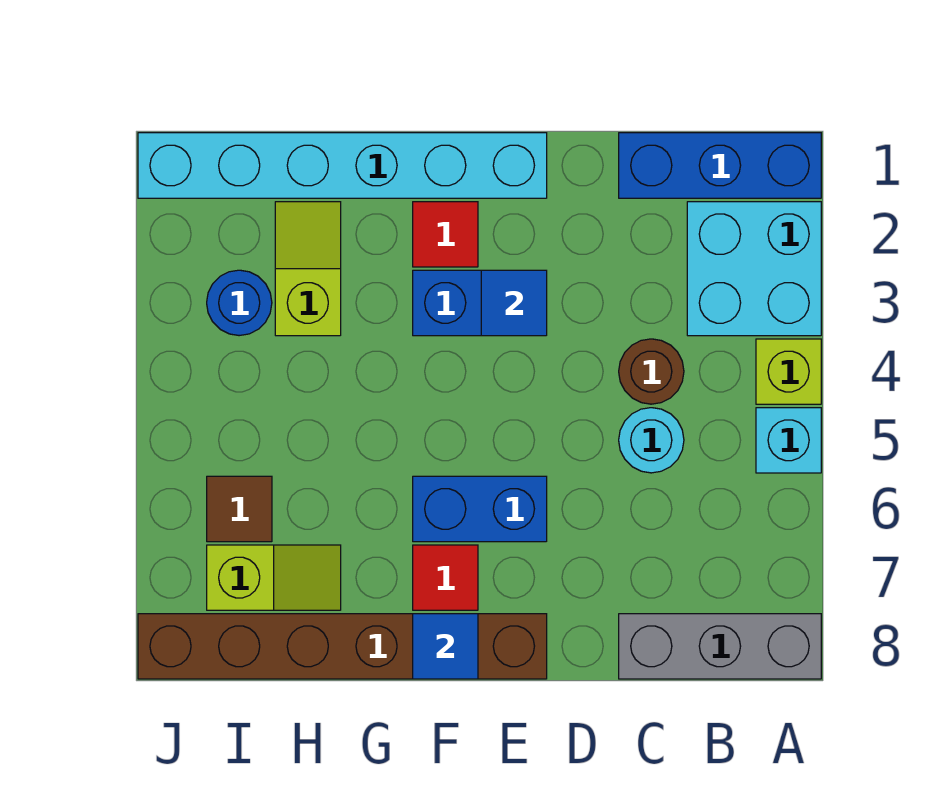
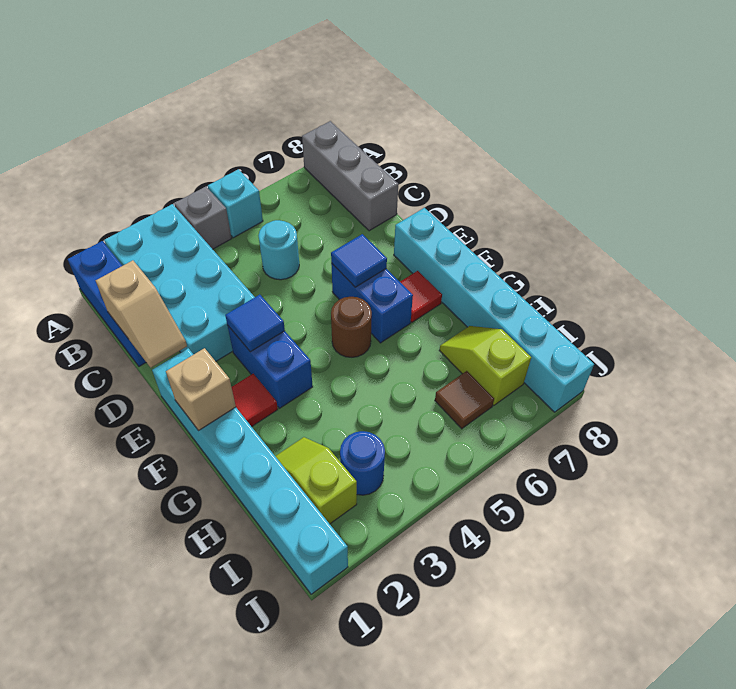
cyan 2x2 brick [687,202,821,336] -> cyan 2x4 brick [104,204,255,361]
lime 1x1 brick [756,339,821,404] -> grey 1x1 brick [174,187,232,249]
none -> tan 1x2 slope [96,260,187,368]
brown 1x1 round brick [619,339,684,404] -> brown 1x1 round brick moved to [331,297,372,357]
brown 1x6 brick [138,614,547,679] -> cyan 1x6 brick [394,208,594,412]
none -> tan 1x1 brick [166,348,236,431]
blue 1x1 tile [413,614,478,679] -> blue 1x1 tile moved to [331,234,387,287]
lime 1x2 slope [275,202,341,336] -> lime 1x2 slope turned to [275,437,357,524]

